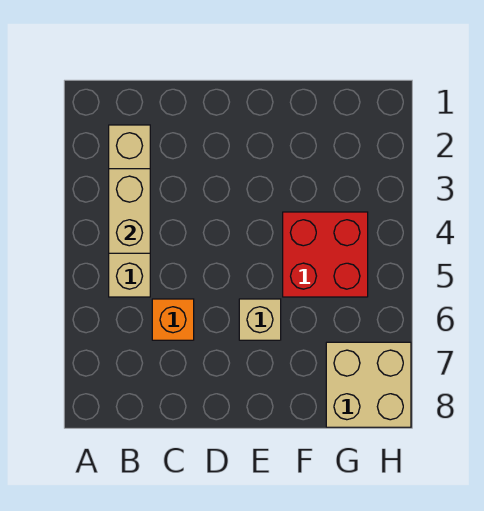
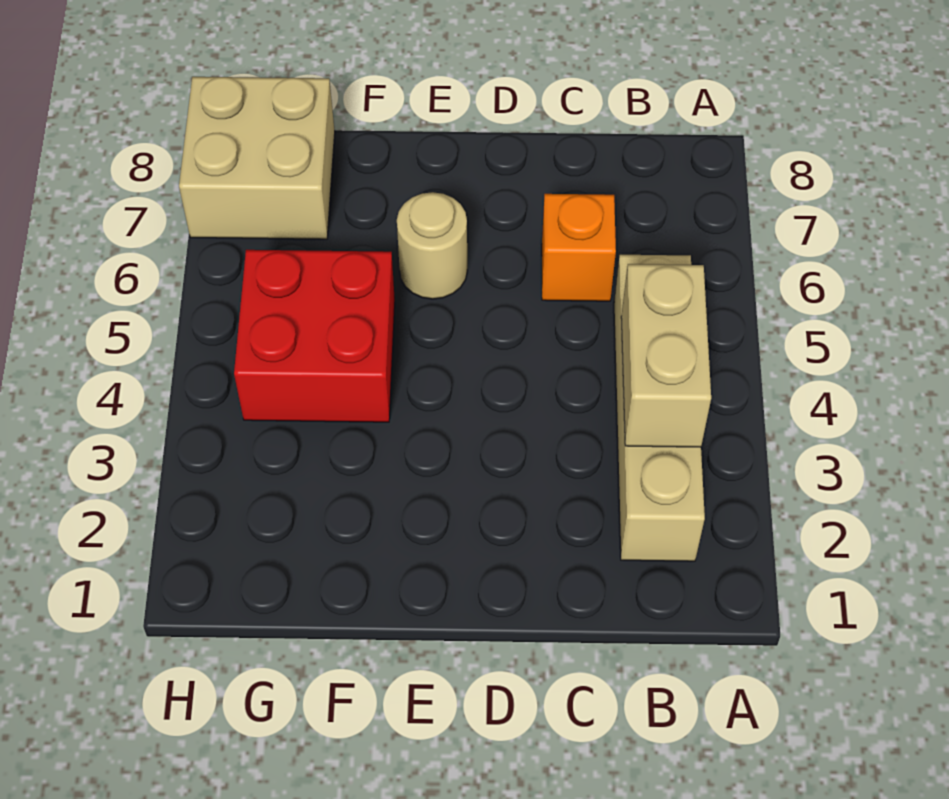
tan 1x1 brick [239,299,281,340] -> tan 1x1 round brick [397,192,467,299]

